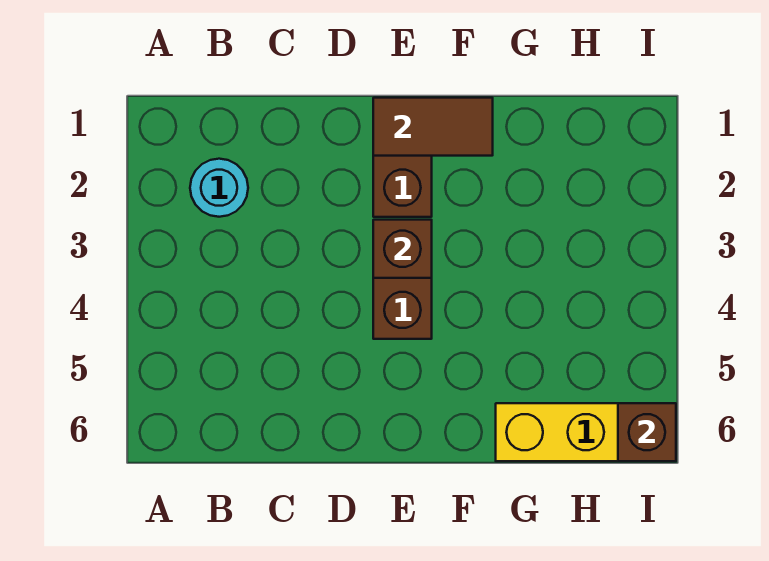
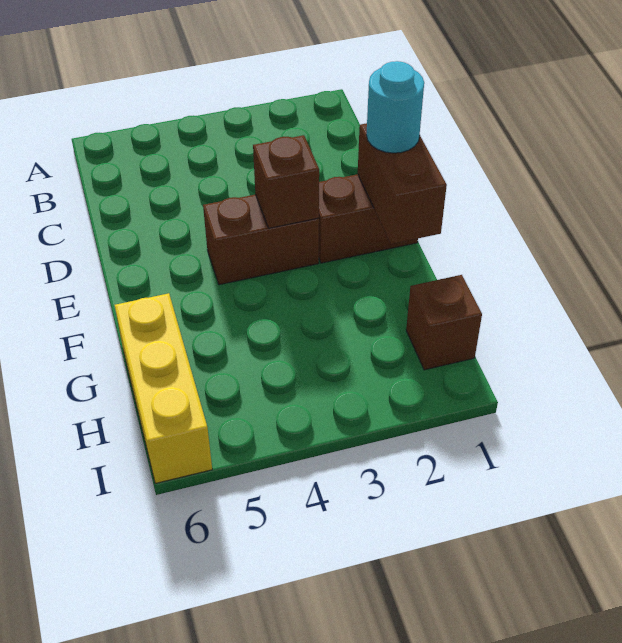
cyan 1x1 round brick [190,159,248,217] -> cyan 1x1 round brick moved to [366,61,424,153]
brown 1x2 tile [373,98,493,156] -> brown 1x2 brick [358,123,447,244]
brown 1x1 brick [618,403,676,461] -> brown 1x1 brick moved to [406,275,482,370]

